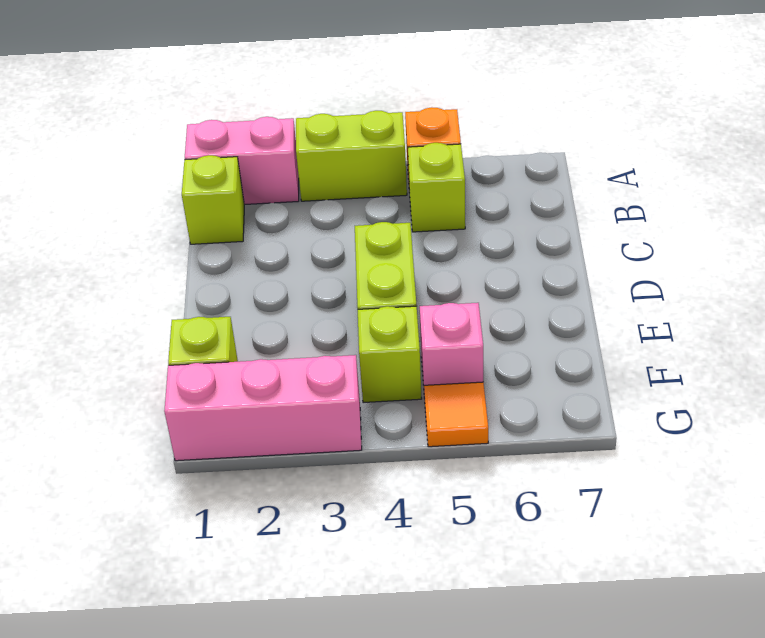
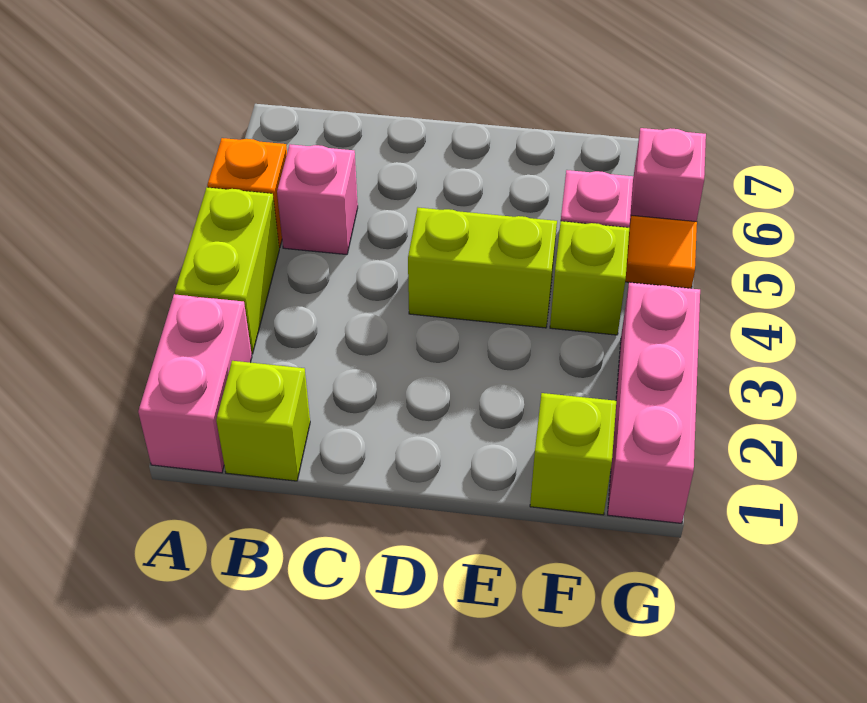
lime 1x1 brick [408,143,465,232] -> pink 1x1 brick [277,144,358,255]
none -> pink 1x1 brick [629,128,706,228]

